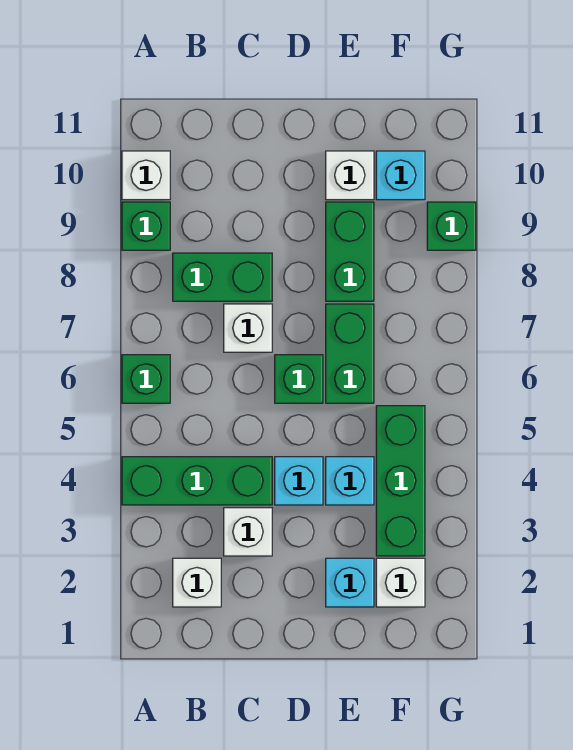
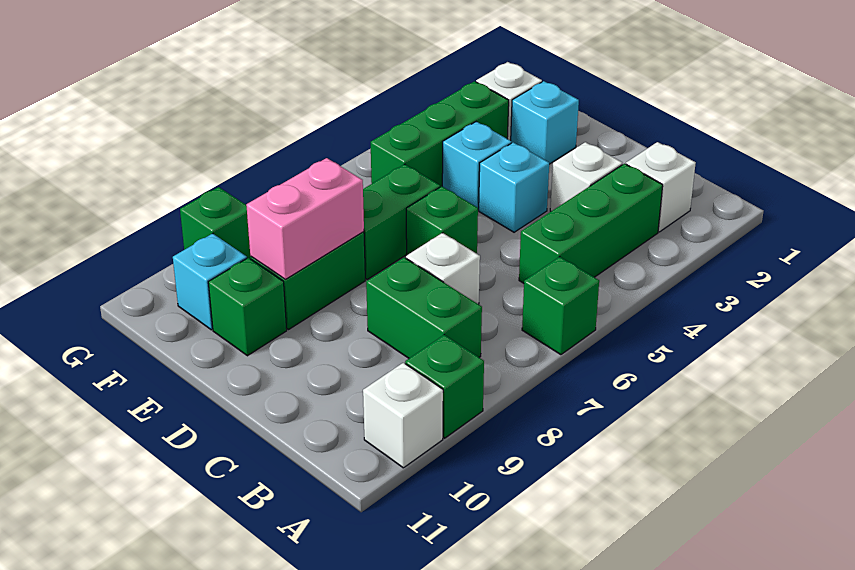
green 1x3 brick [122,457,272,505] -> green 1x3 brick turned to [519,164,663,283]
none -> pink 1x2 brick [246,158,364,279]
white 1x1 brick [326,151,374,200] -> green 1x1 brick [208,258,287,356]

